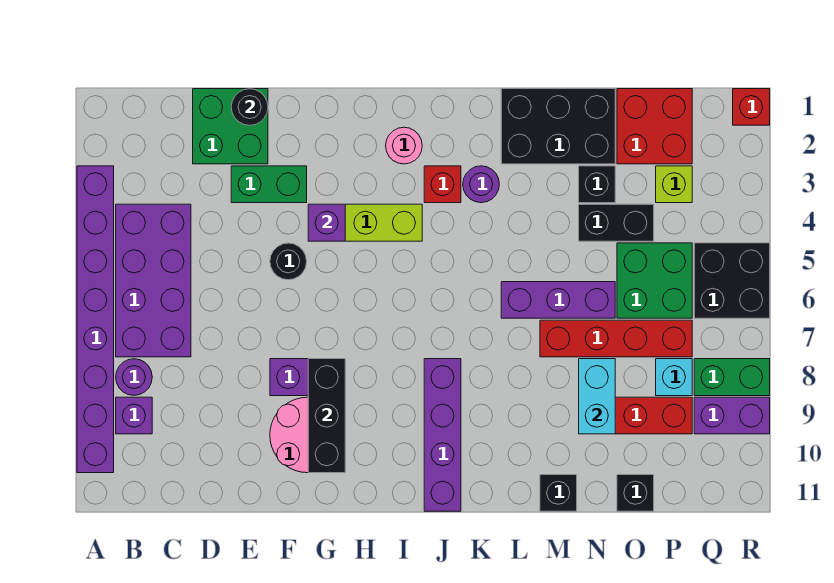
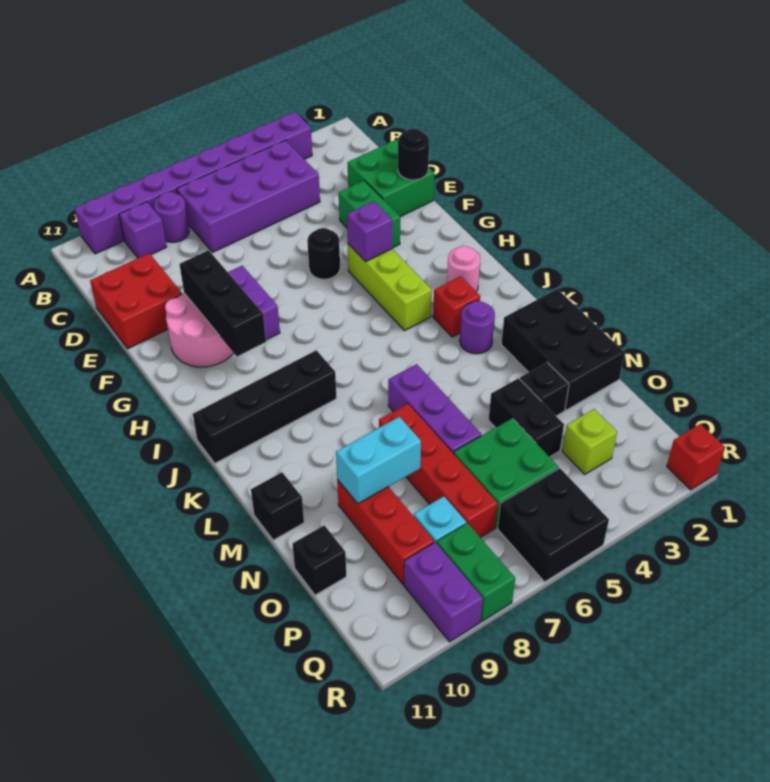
black 1x3 brick [308,359,345,473] -> black 1x3 brick turned to [179,250,266,356]
purple 1x4 brick [424,359,461,511] -> black 1x4 brick [193,350,336,463]
red 2x2 brick [617,89,692,164] -> red 2x2 brick moved to [90,253,182,349]

